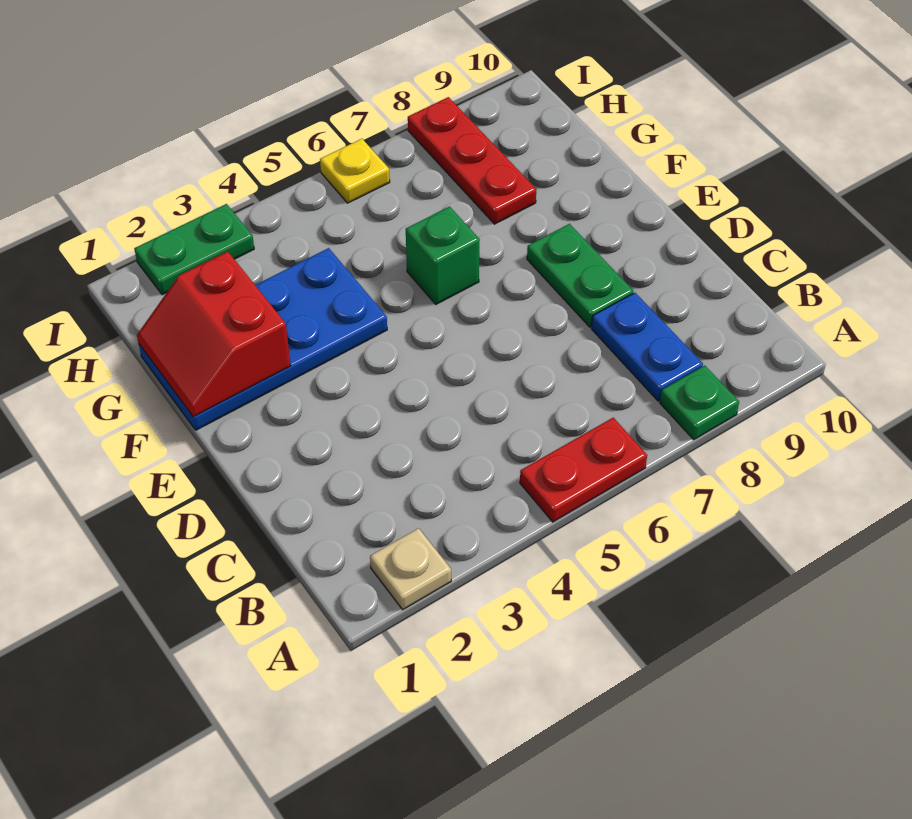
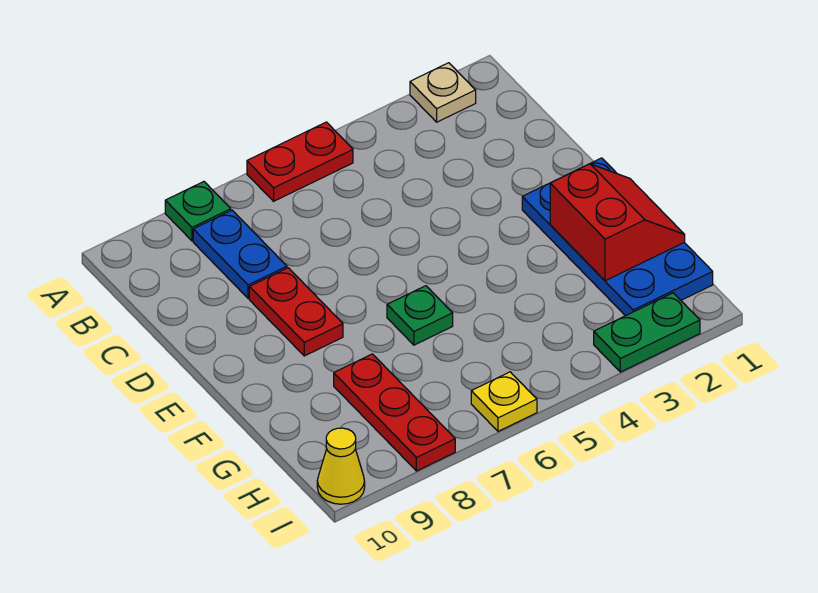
green 1x2 plate [527,224,633,327] -> red 1x2 plate [249,268,343,356]
blue 2x4 plate [139,248,387,430] -> blue 2x4 plate turned to [522,158,713,316]
green 1x1 brick [406,207,480,304] -> green 1x1 plate [387,286,453,345]
none -> yellow 1x1 cone [317,428,365,504]

